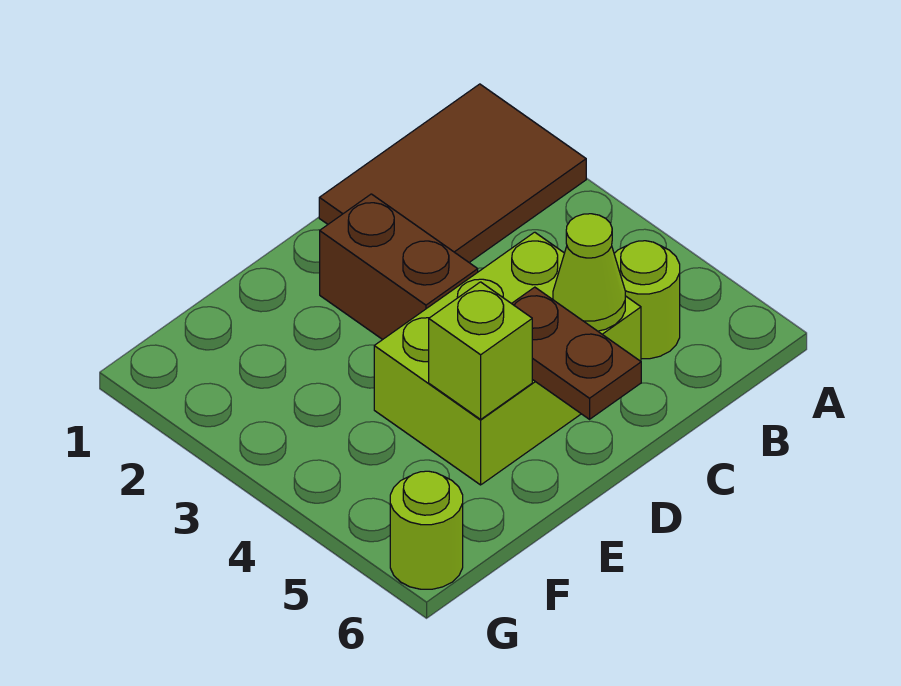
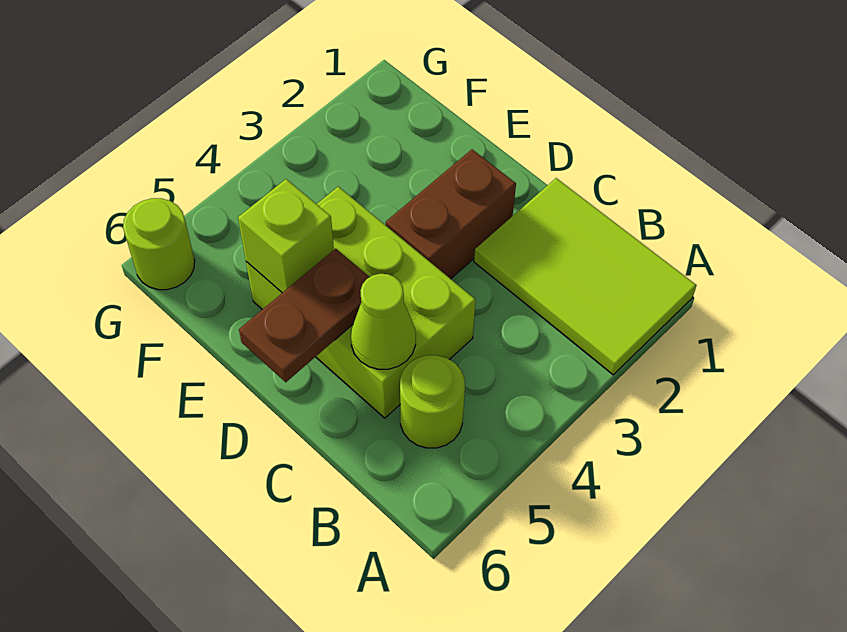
brown 2x3 tile [319,84,586,262] -> lime 2x3 tile [474,178,696,375]

